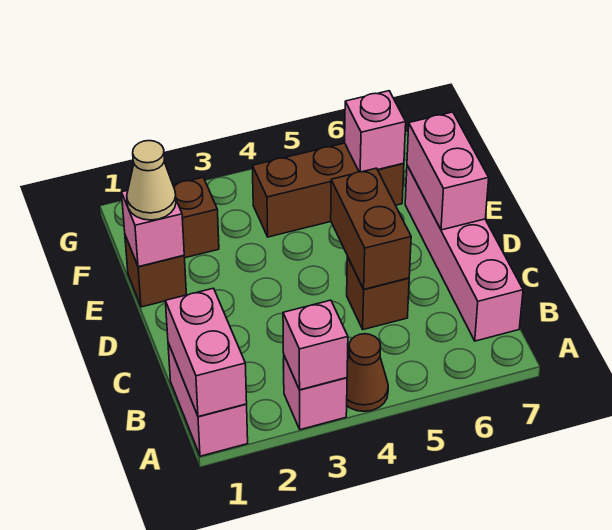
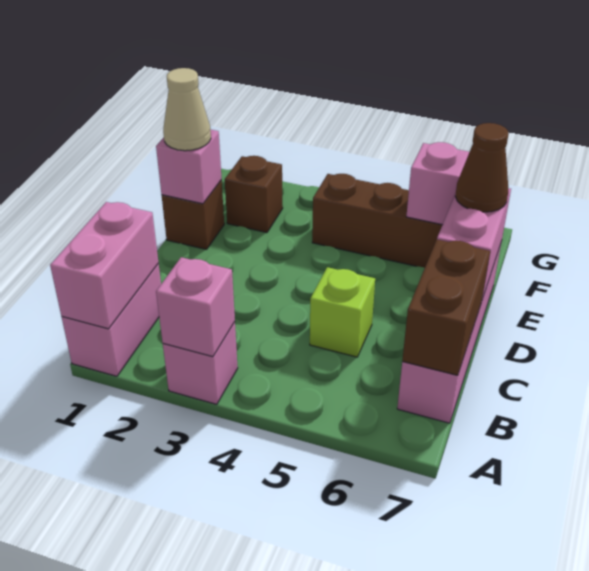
brown 1x1 cone [347,334,388,411] -> brown 1x1 cone moved to [455,123,509,212]
brown 1x1 brick [347,257,409,330] -> lime 1x1 brick [310,267,375,357]
brown 1x2 brick [331,168,411,289] -> brown 1x2 brick moved to [402,240,490,375]

